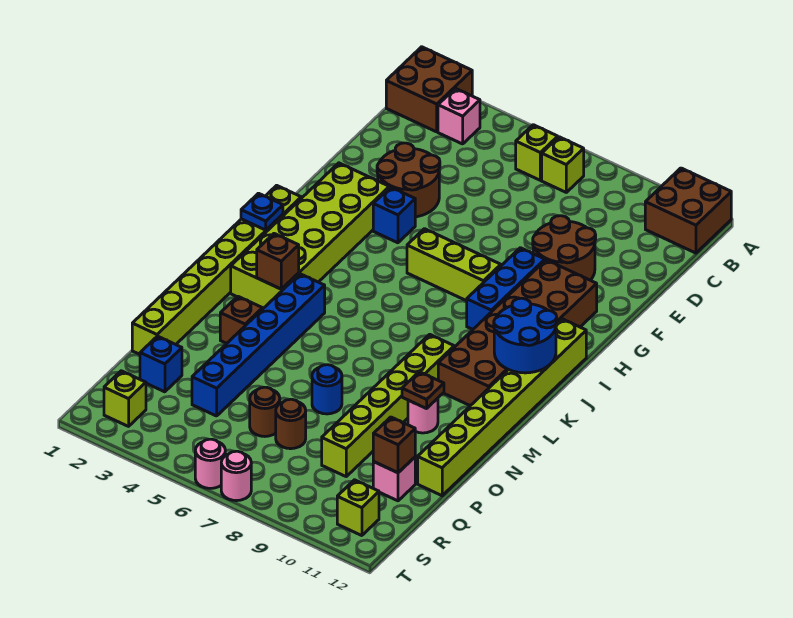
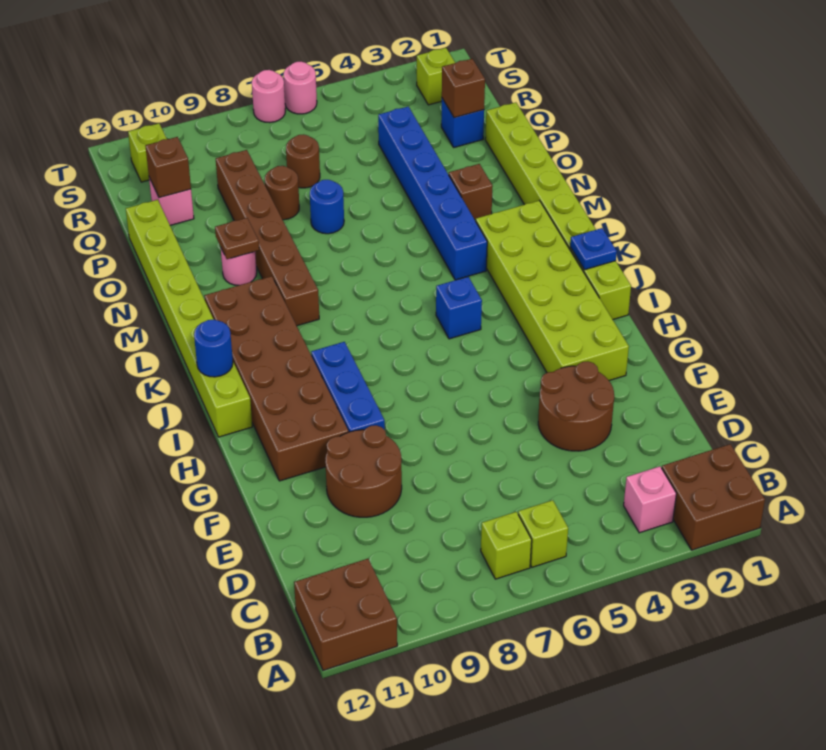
blue 1x1 brick [373,187,415,243] -> blue 1x1 brick moved to [436,277,482,339]
lime 1x3 brick [407,229,501,301] -> none
blue 2x2 round brick [494,298,557,373] -> blue 1x1 round brick [194,320,233,377]
brown 1x1 brick [257,234,299,289] -> brown 1x1 brick moved to [442,59,485,118]
lime 1x6 brick [322,334,454,476] -> brown 1x6 brick [216,150,319,326]
brown 1x1 round brick [250,387,280,436] -> brown 1x1 round brick moved to [265,166,299,220]

